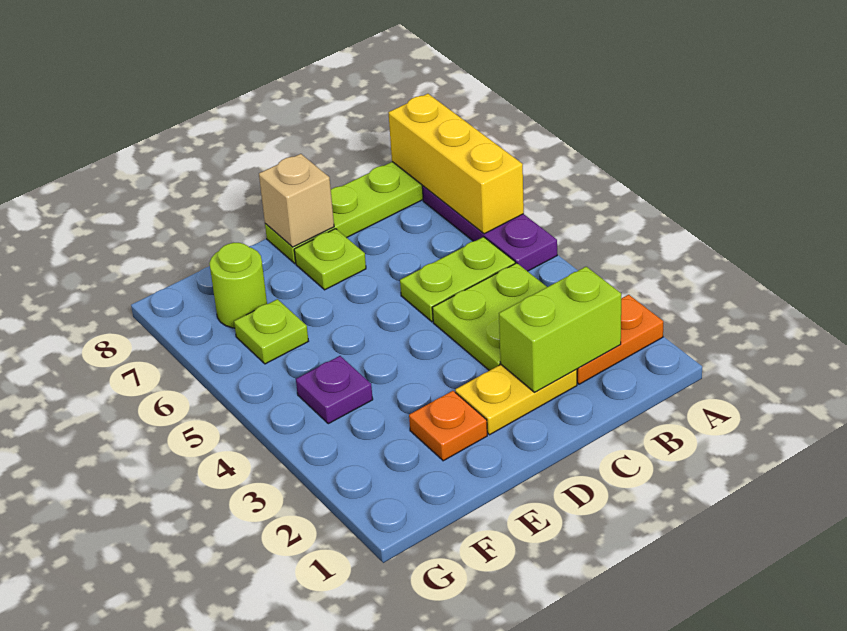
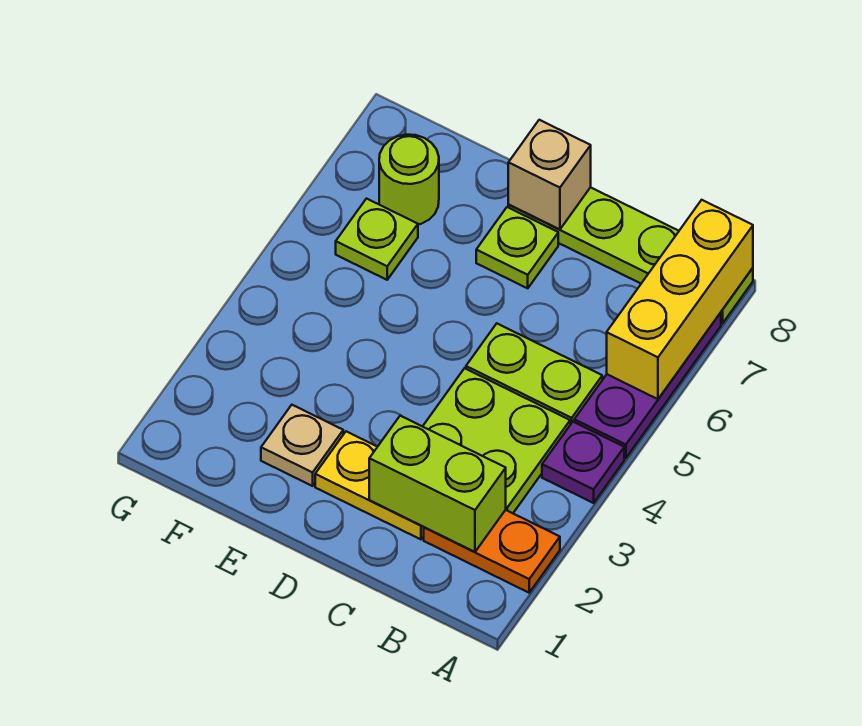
orange 1x1 plate [409,391,487,461] -> tan 1x1 plate [261,405,343,486]
purple 1x1 plate [296,356,373,424] -> purple 1x1 plate moved to [542,422,624,503]

